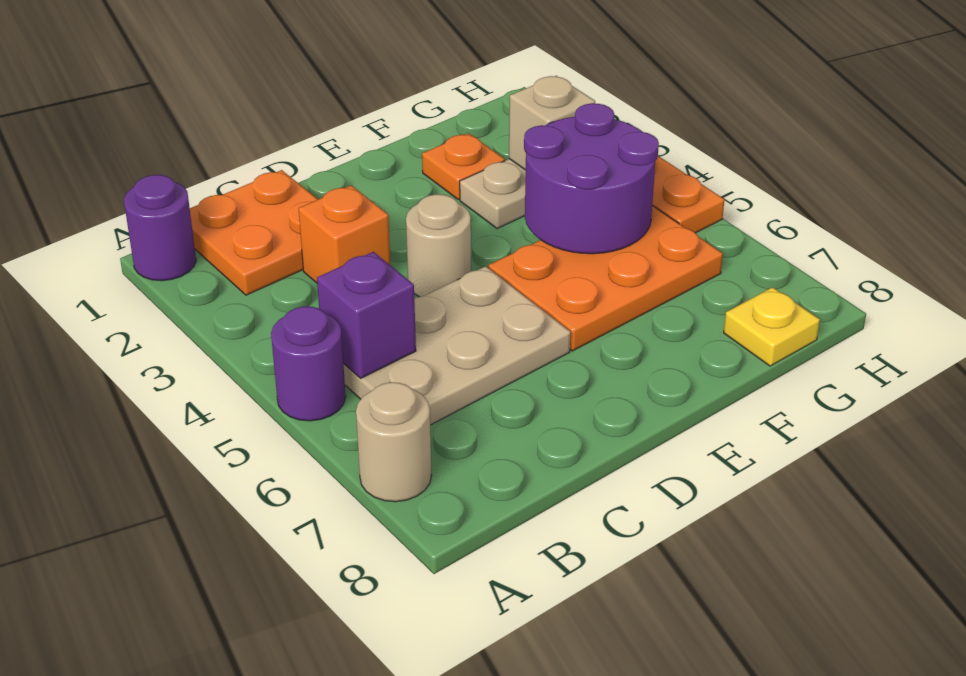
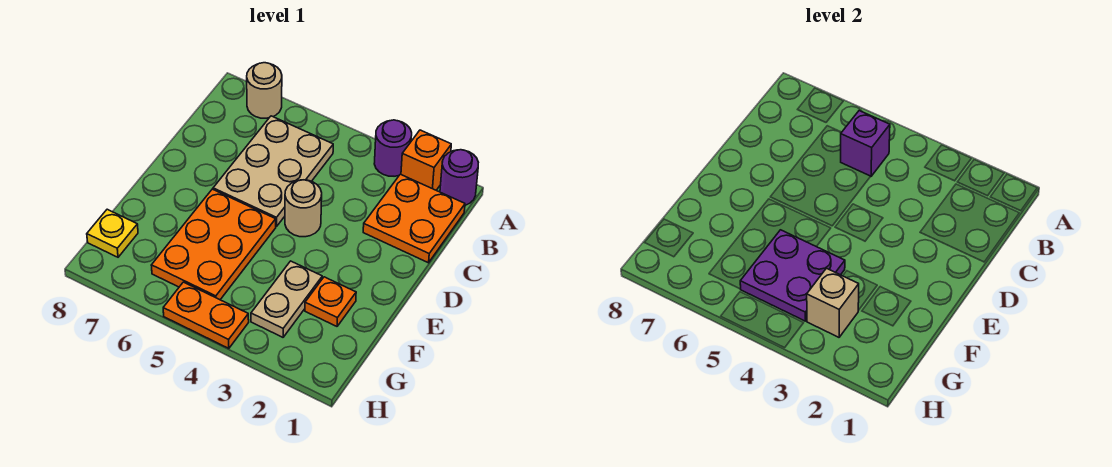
purple 1x1 round brick [271,306,346,421] -> purple 1x1 round brick moved to [374,120,412,176]
orange 1x1 brick [298,185,390,283] -> orange 1x1 brick moved to [401,130,451,190]
purple 2x2 round brick [524,103,659,254] -> purple 2x2 plate [740,230,845,321]

